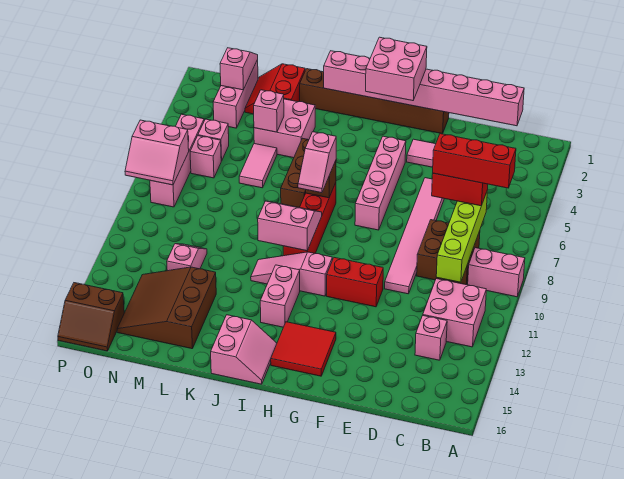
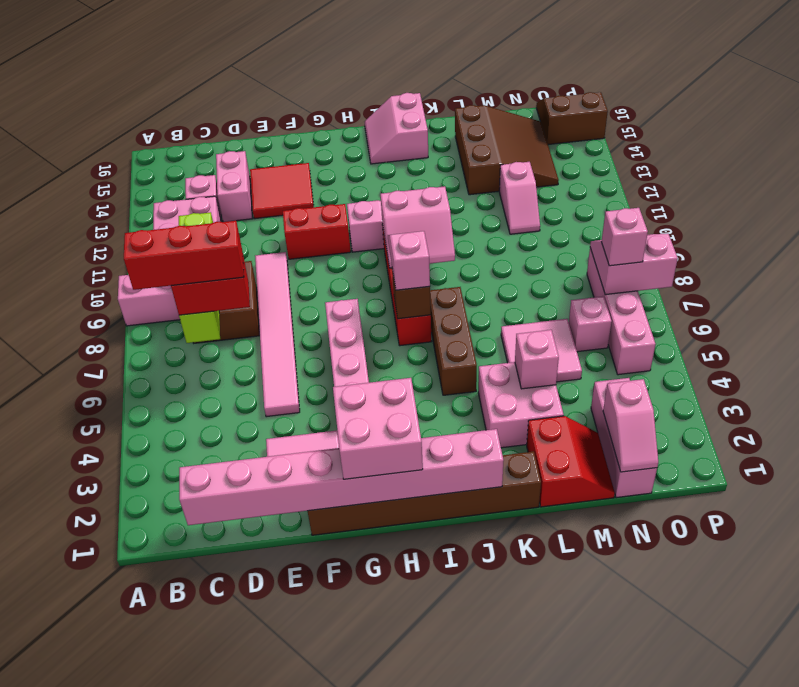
red 2x2 tile [271,322,336,376] -> red 2x2 tile moved to [250,163,314,219]
pink 1x2 brick [260,265,300,327] -> pink 1x2 brick moved to [216,151,253,222]
pink 1x2 tile [239,144,277,188] -> pink 2x2 tile [501,319,582,382]
pink 1x1 brick [198,119,229,161] -> pink 1x1 brick moved to [601,208,648,266]

